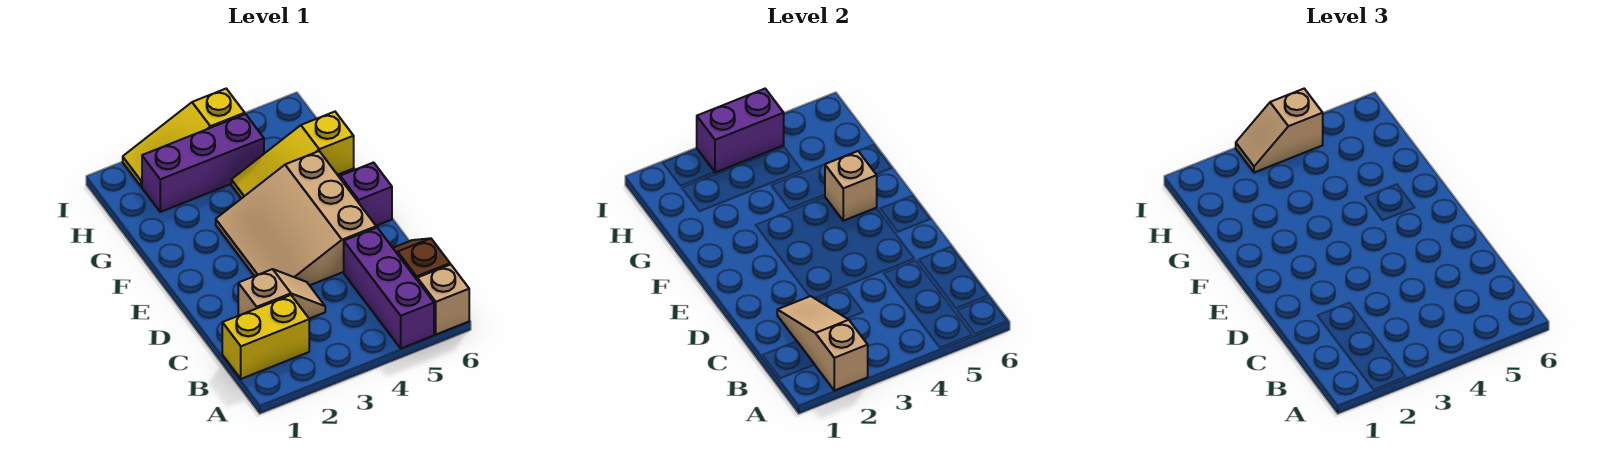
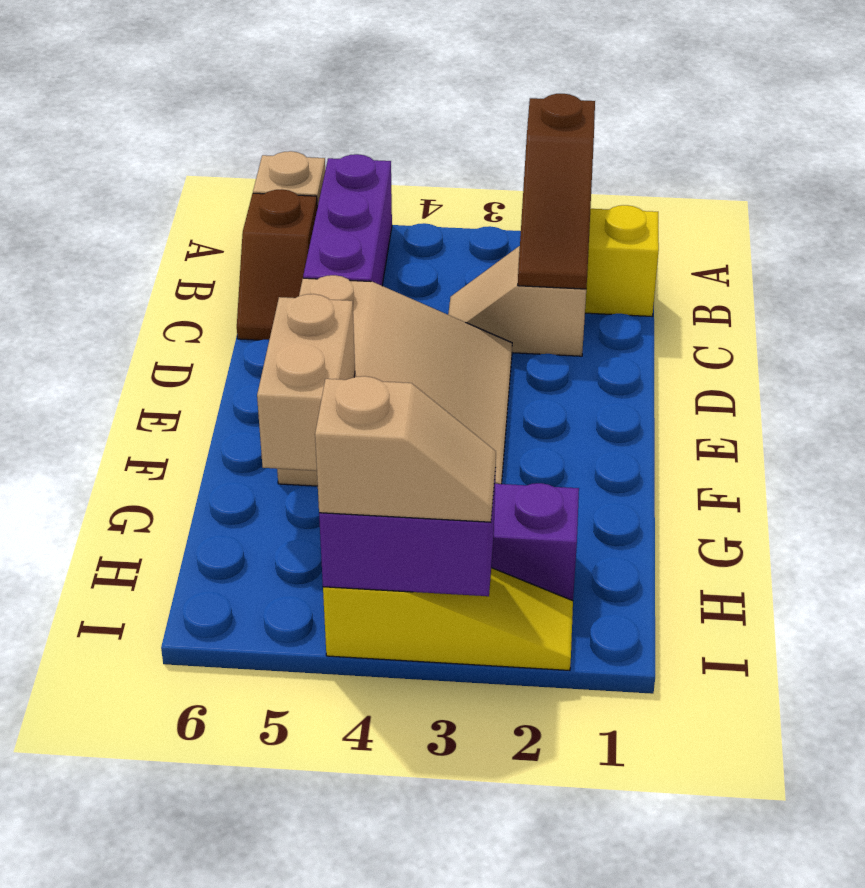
tan 1x3 slope [777,296,868,390] -> brown 1x3 slope [518,94,595,289]
purple 1x1 brick [340,163,392,226] -> none
tan 1x1 brick [825,151,877,221] -> tan 1x2 brick [257,294,355,471]
yellow 1x3 slope [231,112,354,199] -> none

